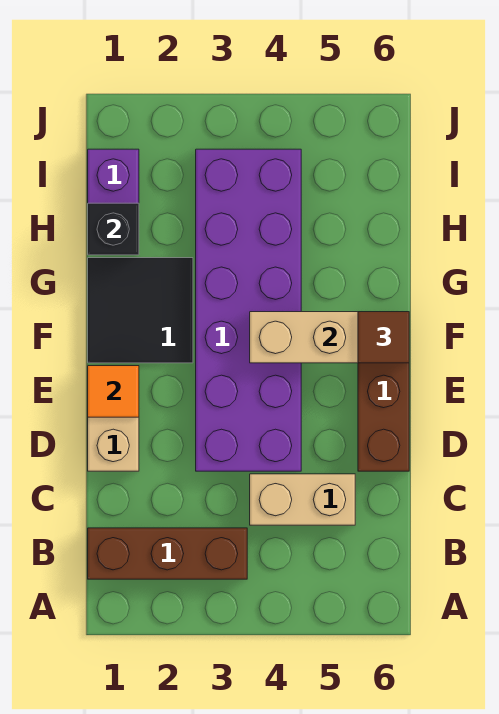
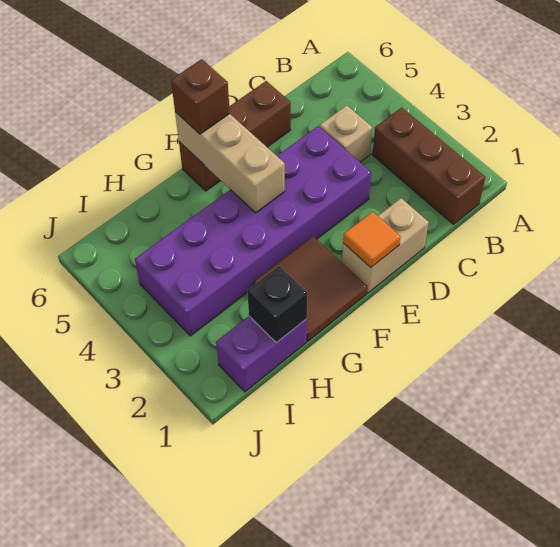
tan 1x2 brick [250,474,355,525] -> tan 1x1 brick [320,105,372,162]
black 2x2 tile [88,258,193,363] -> brown 2x2 tile [254,236,367,341]
brown 1x1 tile [358,312,409,363] -> brown 1x1 brick [171,59,230,134]

